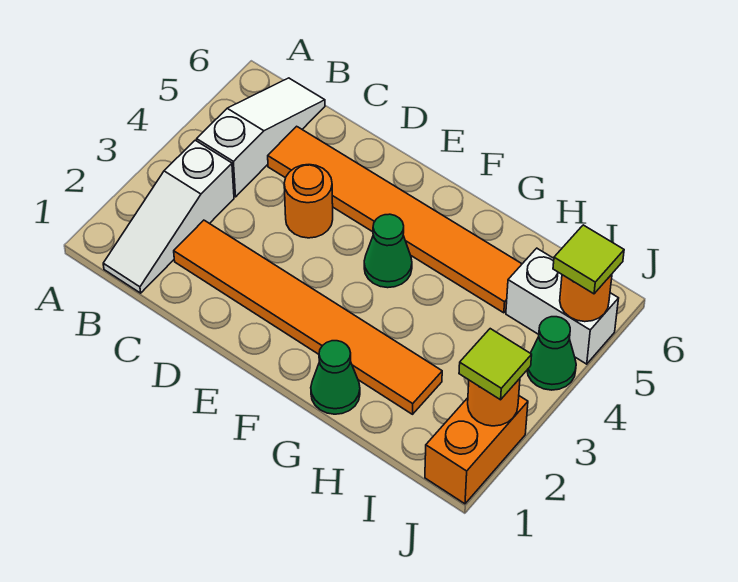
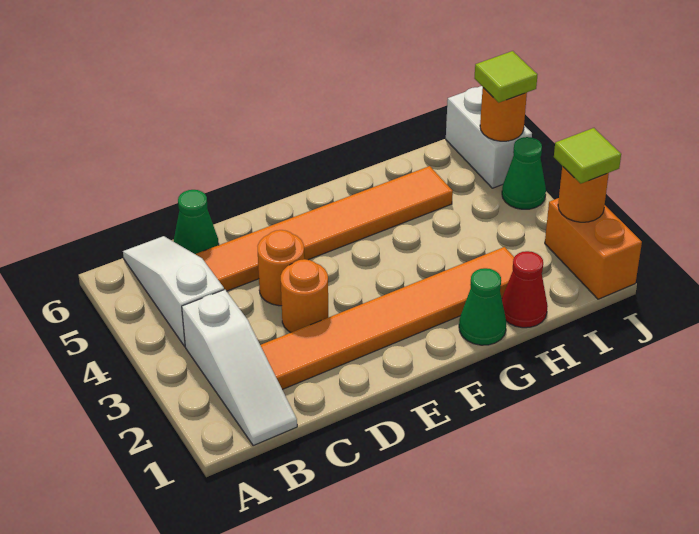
none -> orange 1x1 round brick [281,259,328,333]
green 1x1 cone [364,214,412,288] -> green 1x1 cone moved to [174,190,219,254]
none -> red 1x1 cone [502,251,548,328]
white 1x2 brick [506,248,619,364] -> white 1x2 brick turned to [446,86,532,188]

